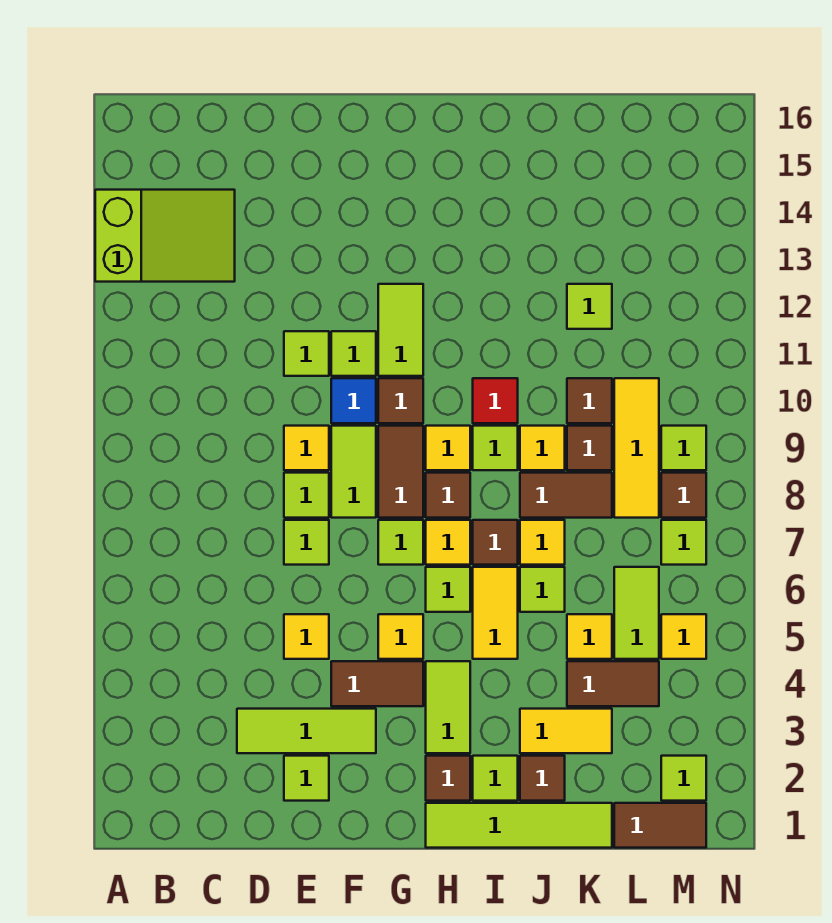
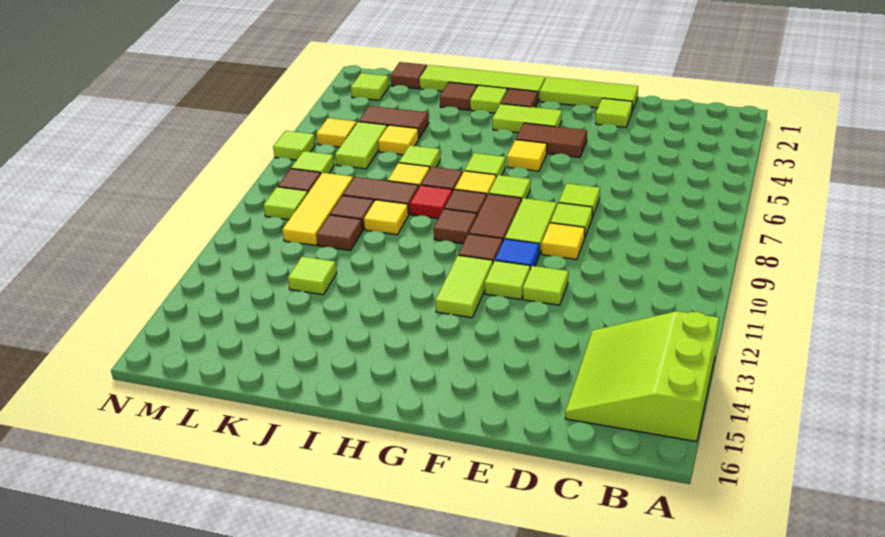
lime 2x3 slope [95,190,235,282] -> lime 3x3 slope [565,311,719,442]
lime 1x3 tile [237,709,376,753] -> lime 1x3 tile moved to [540,77,638,111]
yellow 1x1 tile [284,614,329,659] -> none
lime 1x2 tile [426,661,470,753] -> lime 1x2 tile turned to [492,104,562,133]
yellow 1x1 tile [426,426,470,470] -> brown 1x1 tile [433,209,477,244]
yellow 1x2 tile [473,567,518,659] -> none
lime 1x1 tile [473,426,518,470] -> lime 1x1 tile moved to [273,131,316,160]
red 1x1 tile [473,378,518,423] -> red 1x1 tile moved to [410,185,453,218]
yellow 1x2 tile [520,709,612,753] -> none
brown 1x2 tile [614,803,706,848] -> brown 1x1 tile [390,62,427,89]

